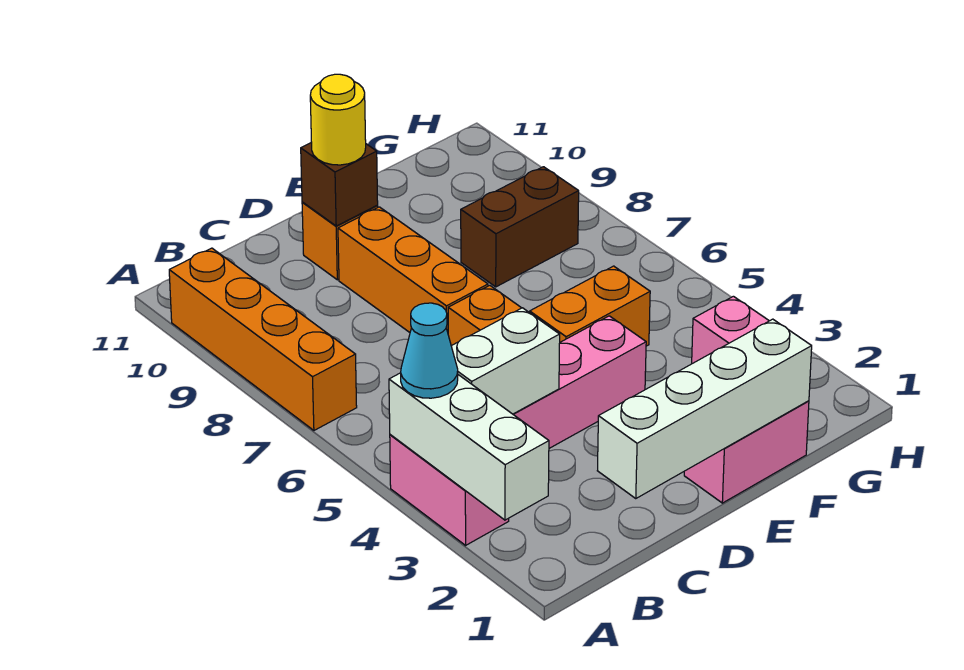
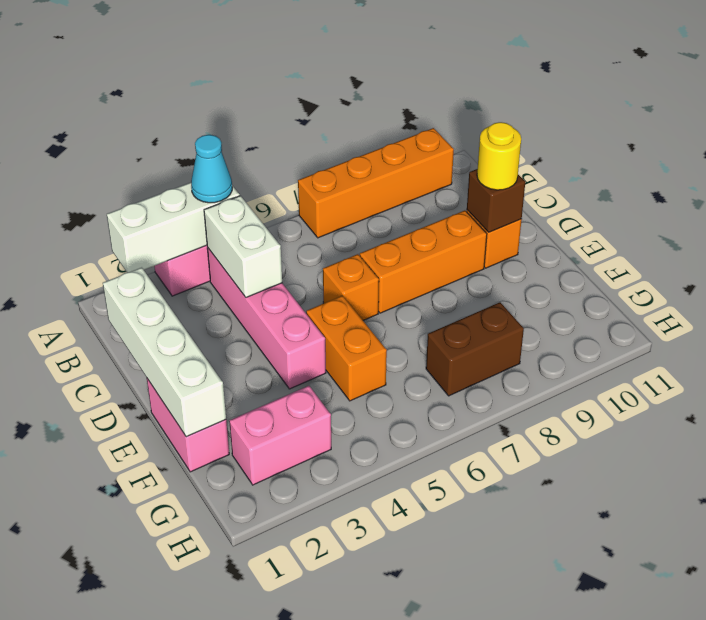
brown 1x2 brick [461,167,579,287] -> brown 1x2 brick turned to [426,302,524,396]

